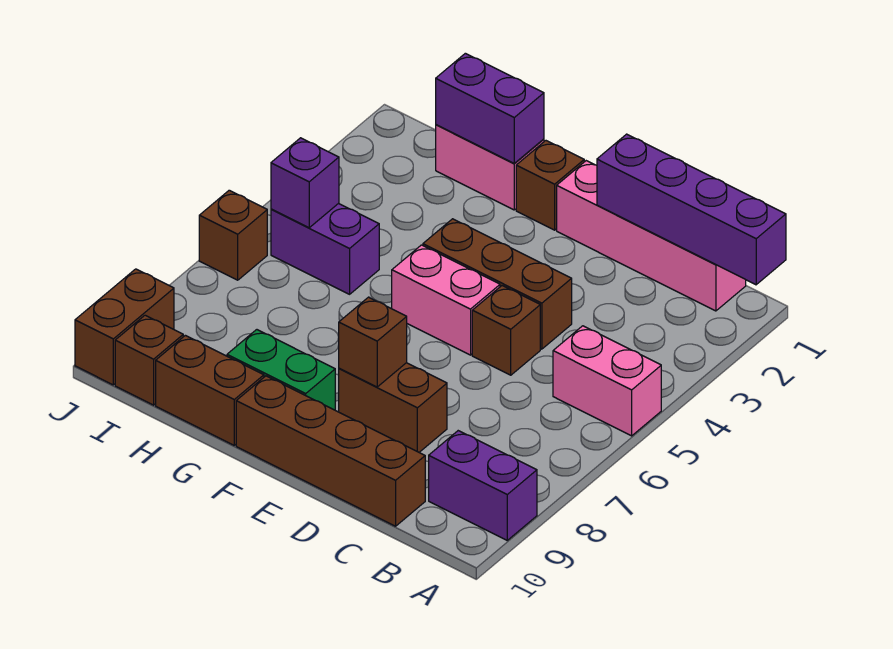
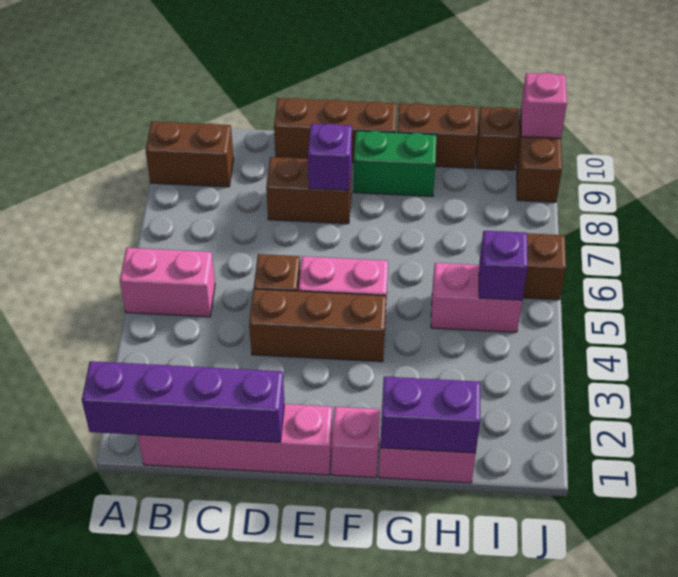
purple 1x2 brick [429,431,537,540] -> brown 1x2 brick [146,121,234,187]
brown 1x4 brick [236,376,425,526] -> brown 1x3 brick [274,98,397,163]
brown 1x1 brick [339,297,407,387] -> purple 1x1 brick [308,124,352,190]
brown 1x1 brick [516,141,584,230] -> pink 1x1 brick [331,407,380,478]
purple 1x2 brick [271,203,379,294] -> pink 1x2 brick [431,263,522,332]
none -> pink 1x1 brick [521,73,567,138]

